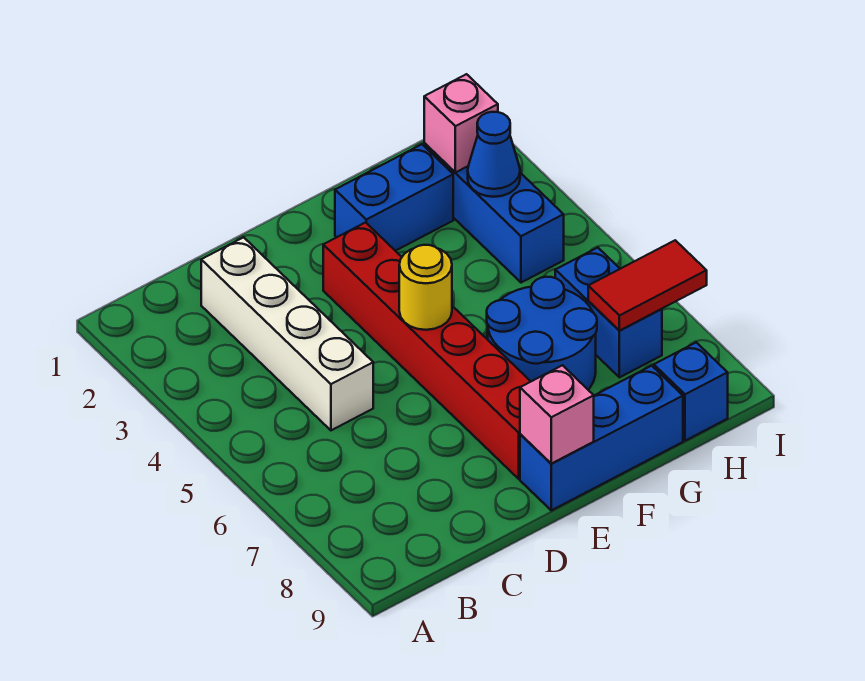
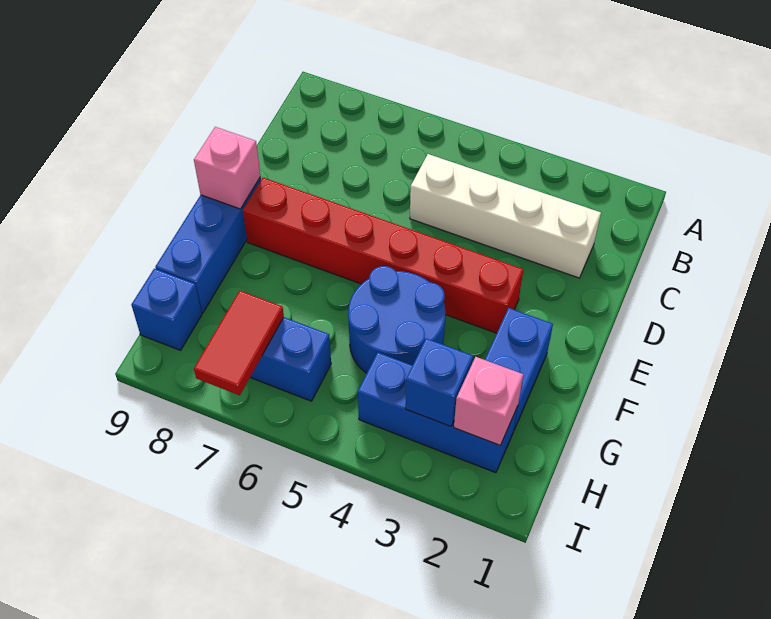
yellow 1x1 round brick [399,245,452,330] -> none
blue 2x2 round brick [487,277,597,390] -> blue 2x2 round brick moved to [348,266,445,373]
blue 1x1 cone [468,112,520,197] -> blue 1x1 brick [405,338,473,427]

